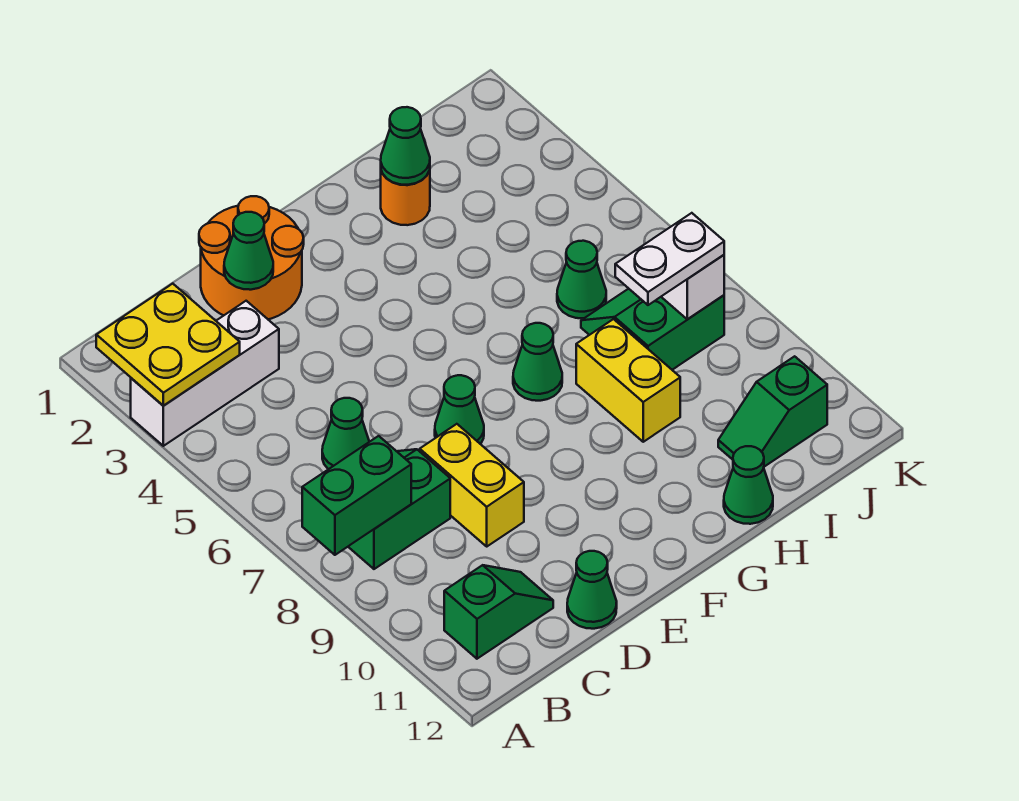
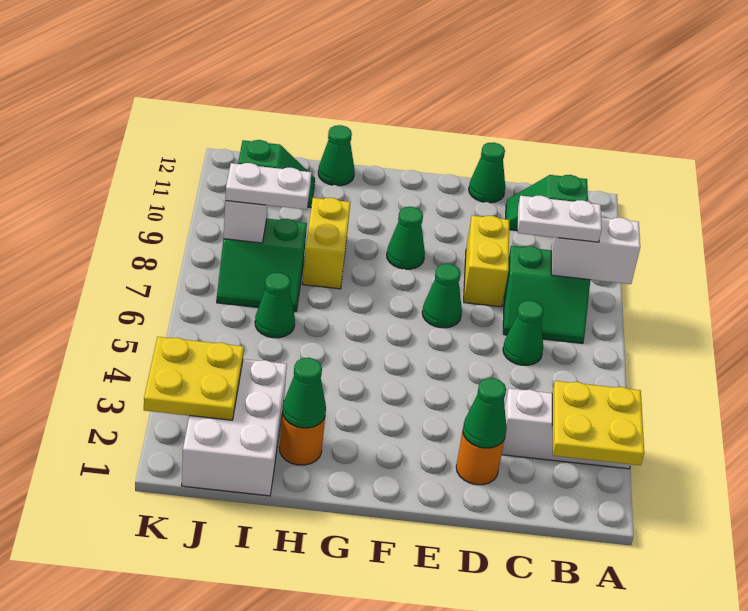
green 1x2 brick [302,436,411,555] -> white 1x2 brick [551,218,640,284]
none -> white 1x2 plate [518,196,602,242]
orange 2x2 round brick [199,196,304,319] -> orange 1x1 round brick [456,431,504,485]
green 1x1 cone [513,323,562,401] -> green 1x1 cone moved to [387,207,425,269]
none -> white 2x3 brick [182,359,287,496]
none -> yellow 2x2 plate [144,337,244,420]

